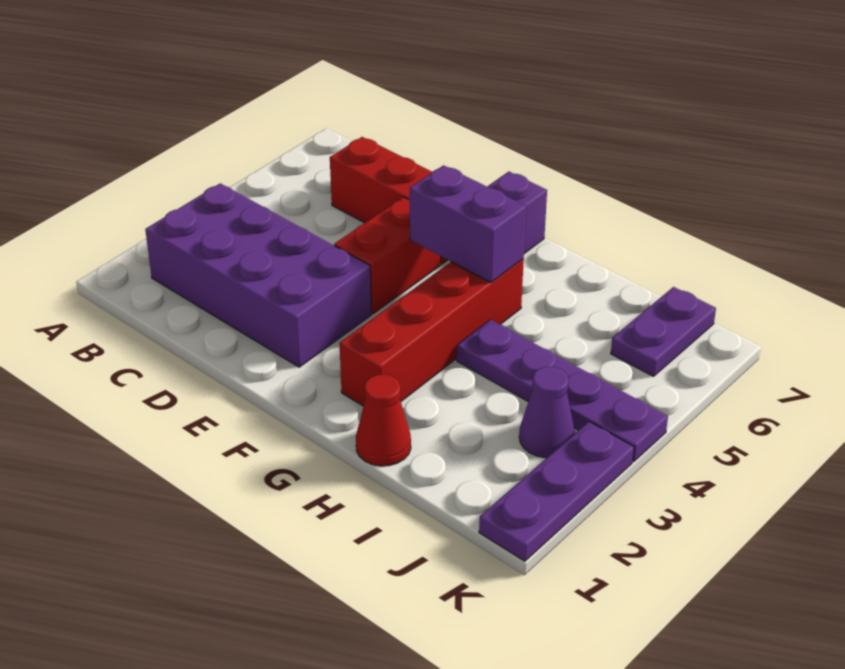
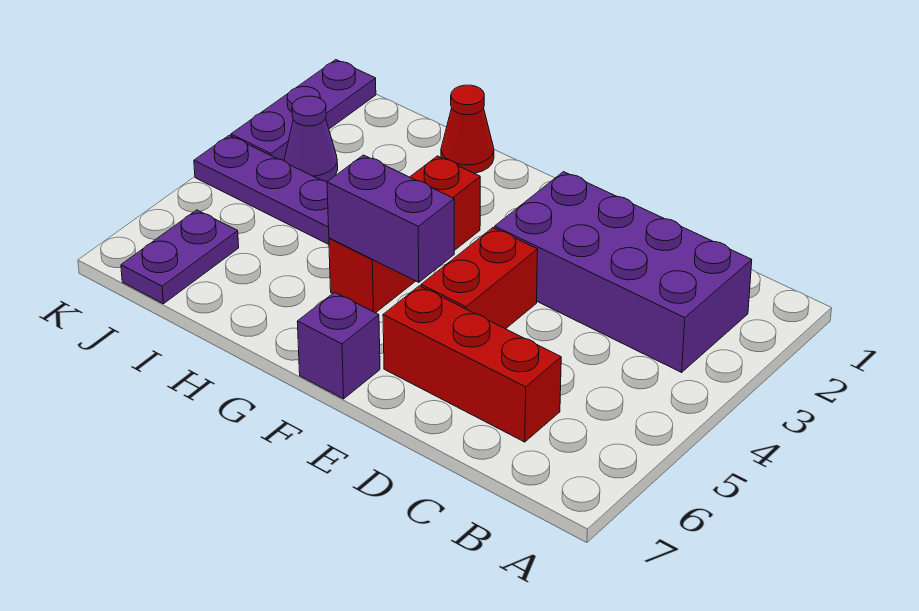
red 1x4 brick [339,259,524,406] -> red 1x3 brick [329,156,480,313]

